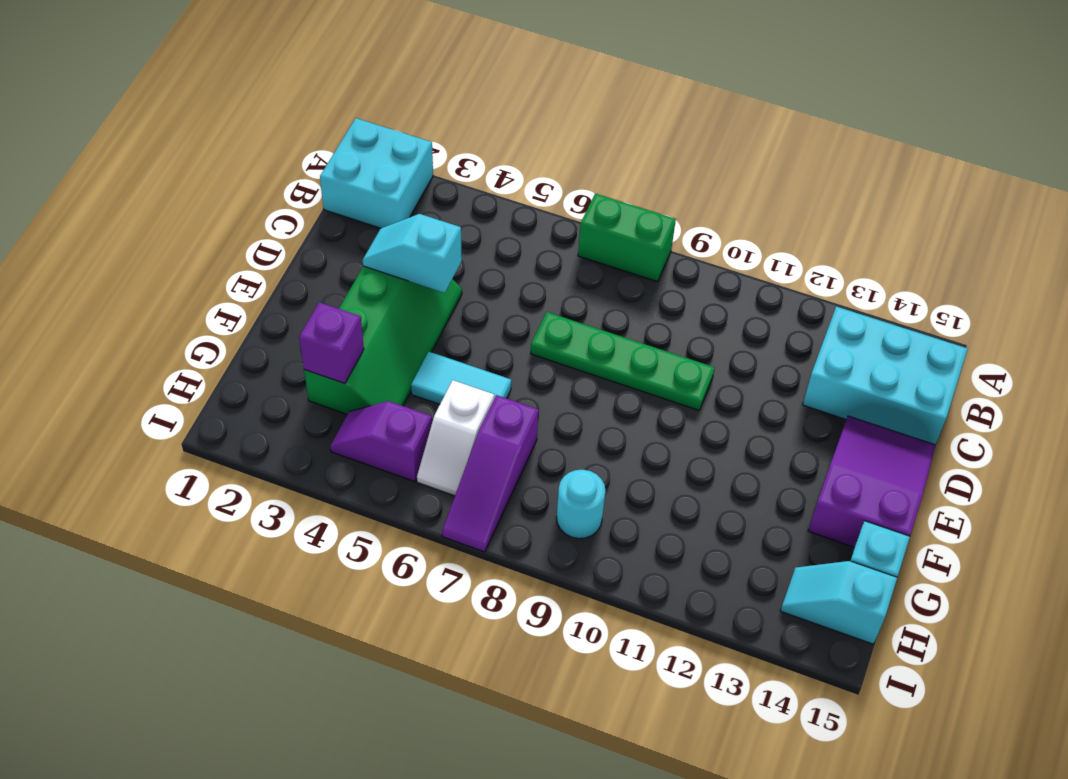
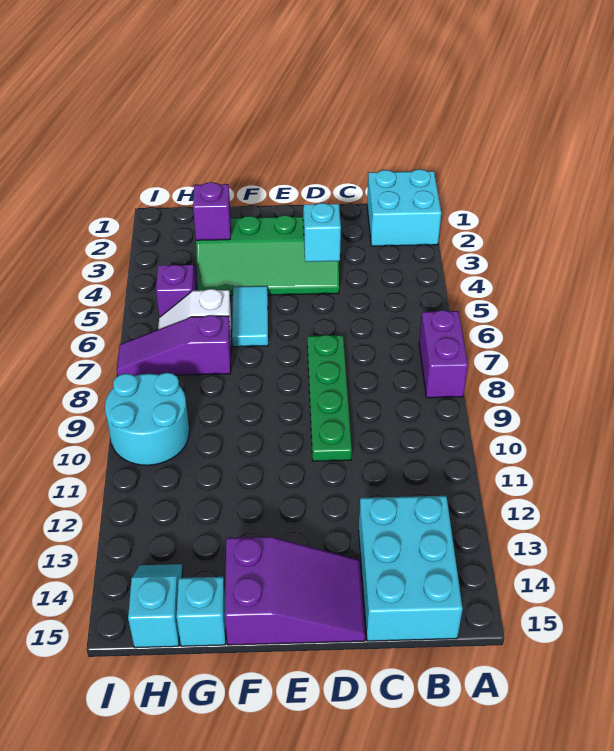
green 1x2 brick [578,194,676,282] -> purple 1x2 brick [419,310,468,398]
cyan 1x1 round brick [557,470,605,539] -> cyan 2x2 round brick [105,373,189,465]

